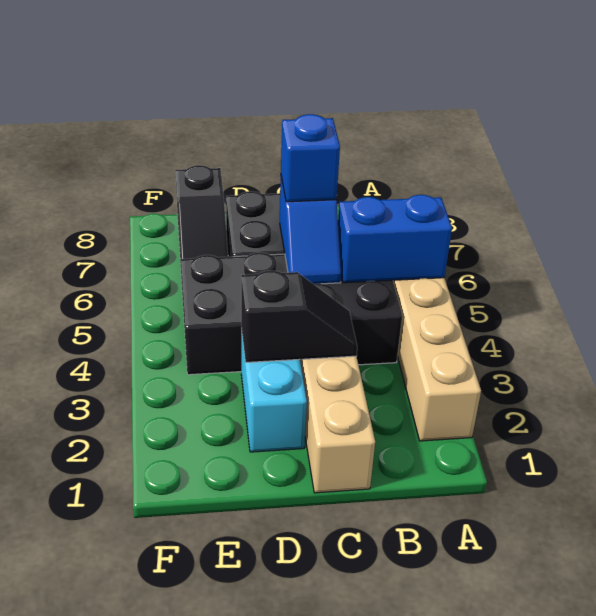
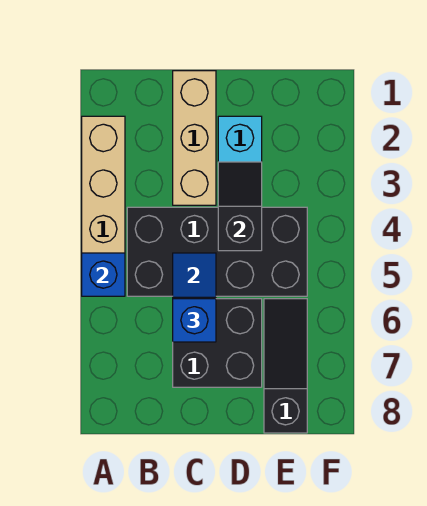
blue 1x2 brick [338,195,452,283] -> blue 1x1 brick [82,253,125,296]
black 1x2 slope [241,271,357,363] -> black 1x2 slope turned to [218,162,262,251]

